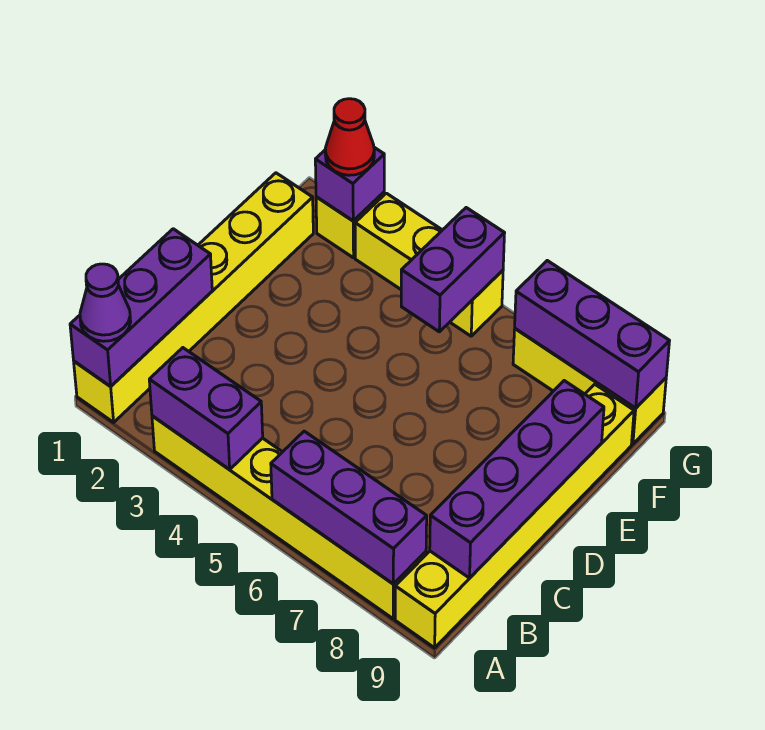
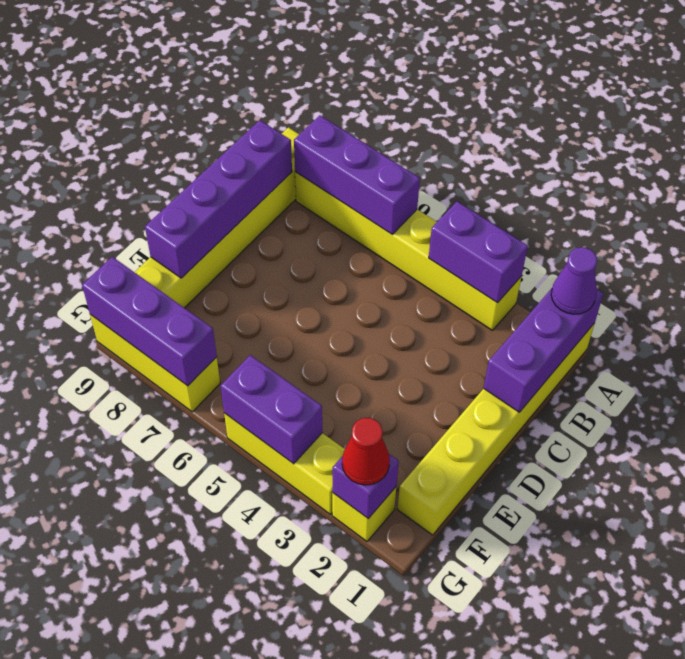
purple 1x2 brick [401,208,505,332] -> purple 1x2 brick turned to [221,355,322,464]

